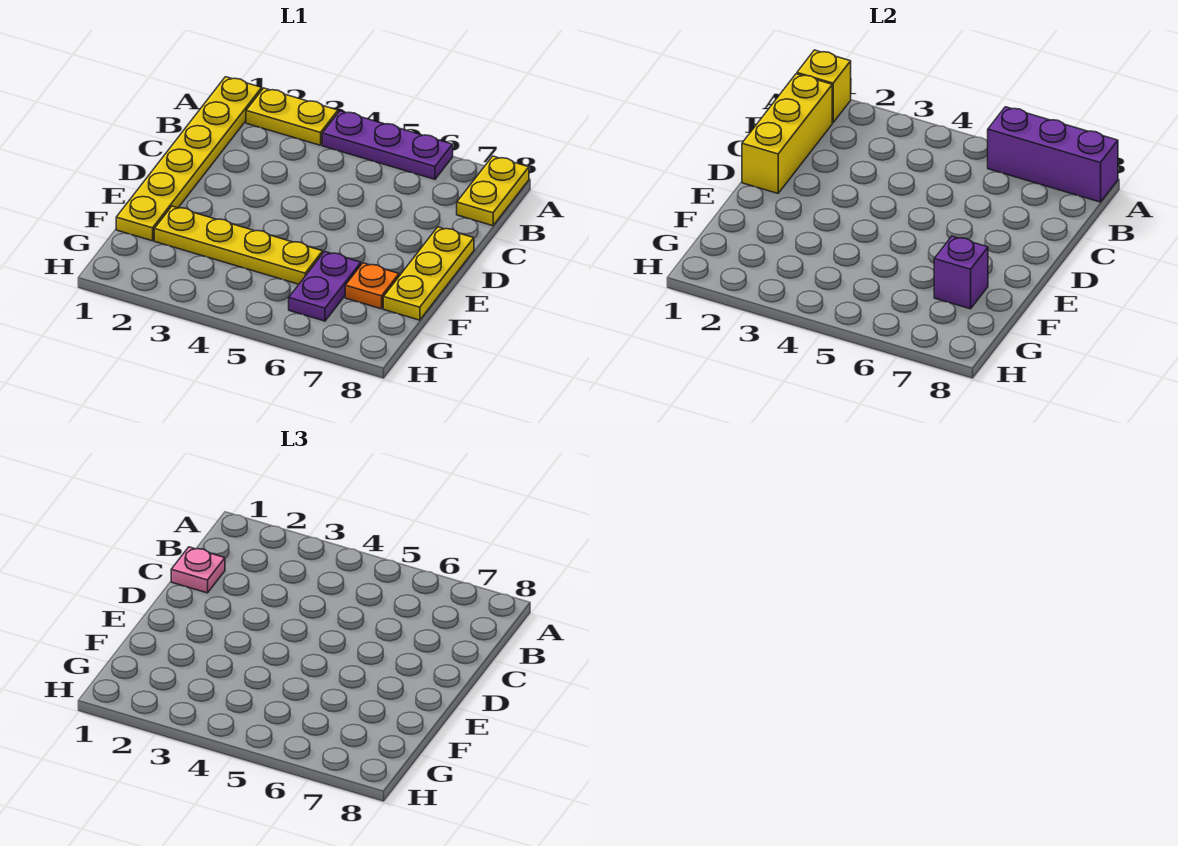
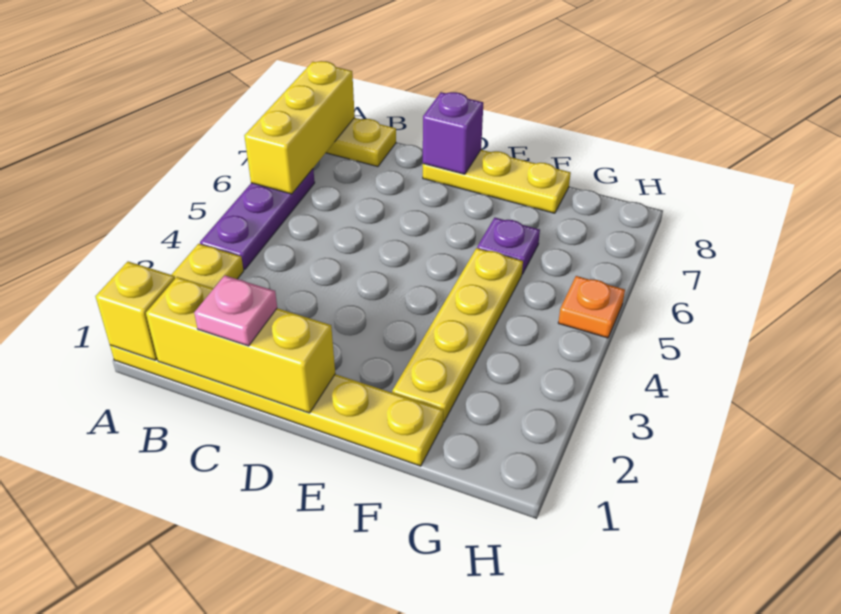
purple 1x3 brick [988,107,1118,202] -> yellow 1x3 brick [244,61,355,194]
purple 1x2 plate [289,252,361,321] -> purple 1x1 plate [477,218,540,274]
orange 1x1 plate [345,263,399,309] -> orange 1x1 plate moved to [558,276,625,338]
purple 1x1 brick [934,236,988,309] -> purple 1x1 brick moved to [423,92,483,174]

